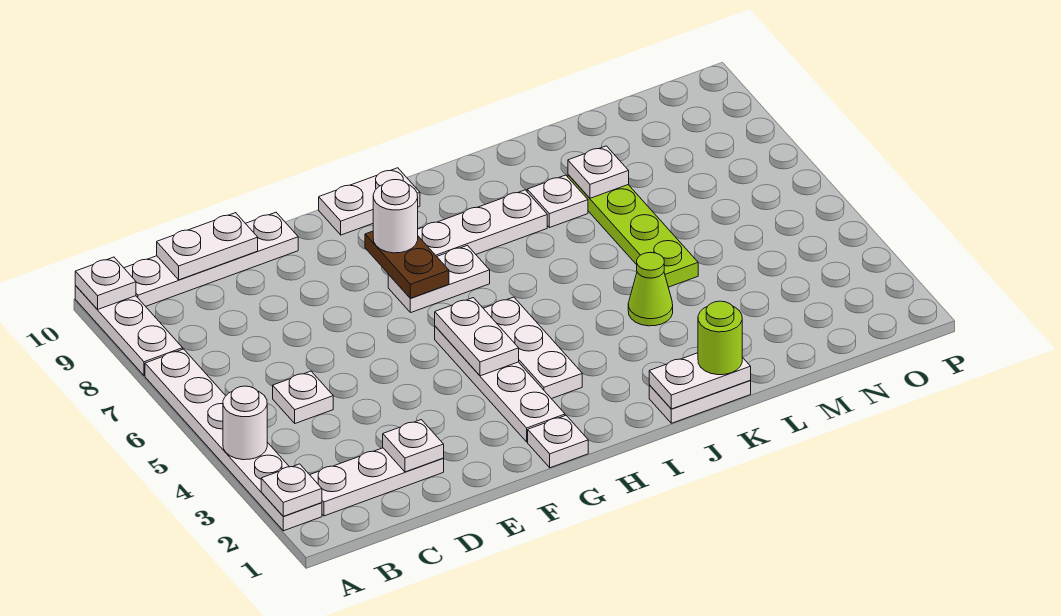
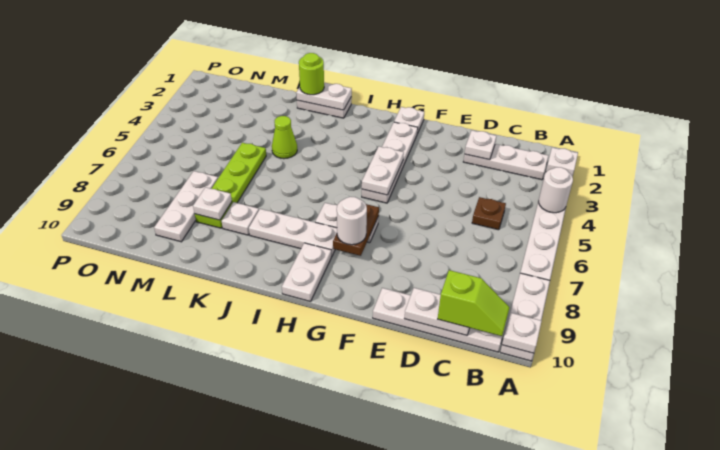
none -> lime 1x2 slope [438,270,509,336]
white 1x1 plate [273,371,333,423] -> brown 1x1 plate [472,197,506,230]
white 1x2 plate [319,168,420,235] -> white 1x2 plate turned to [282,243,331,302]
white 1x3 plate [483,297,582,399] -> white 1x3 plate moved to [154,171,218,242]

